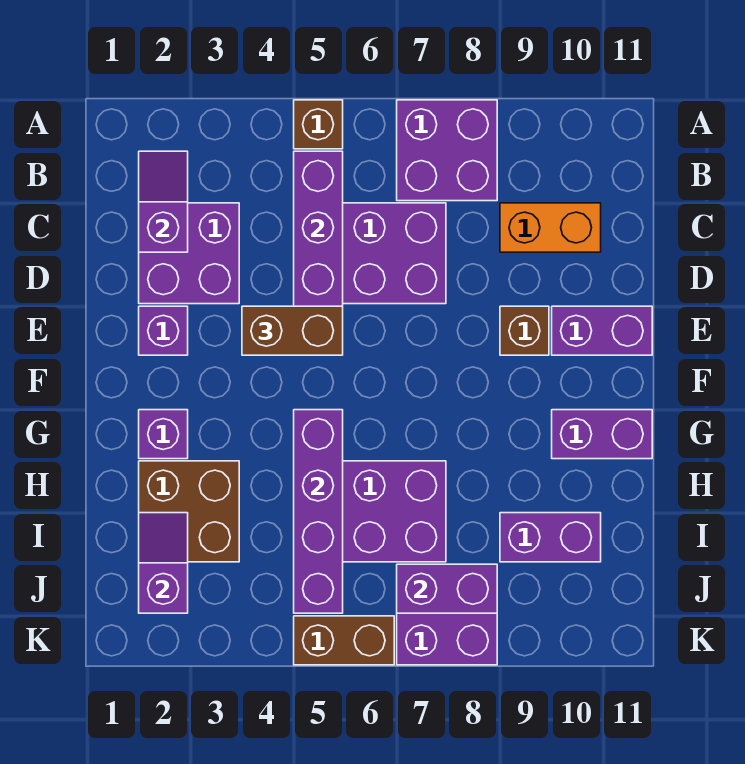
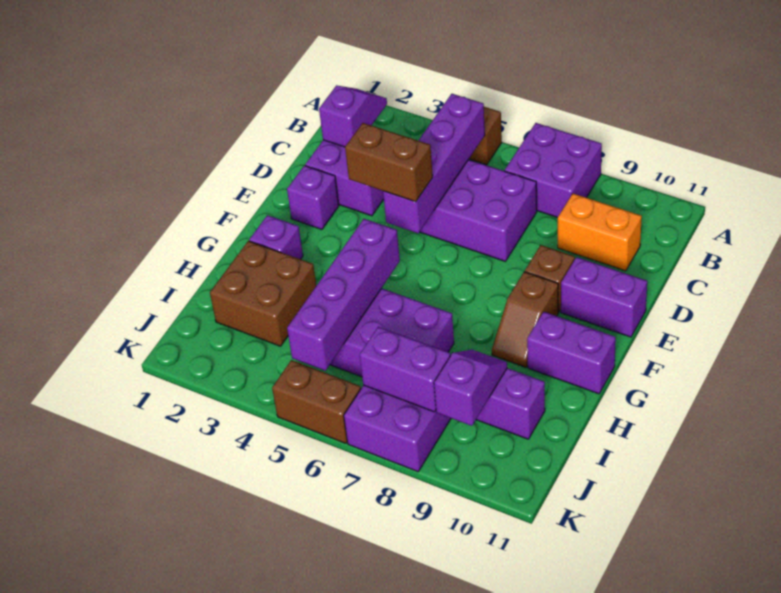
none -> brown 1x2 slope [492,272,558,367]
purple 1x2 slope [139,513,188,613] -> purple 1x2 slope moved to [434,349,507,426]

